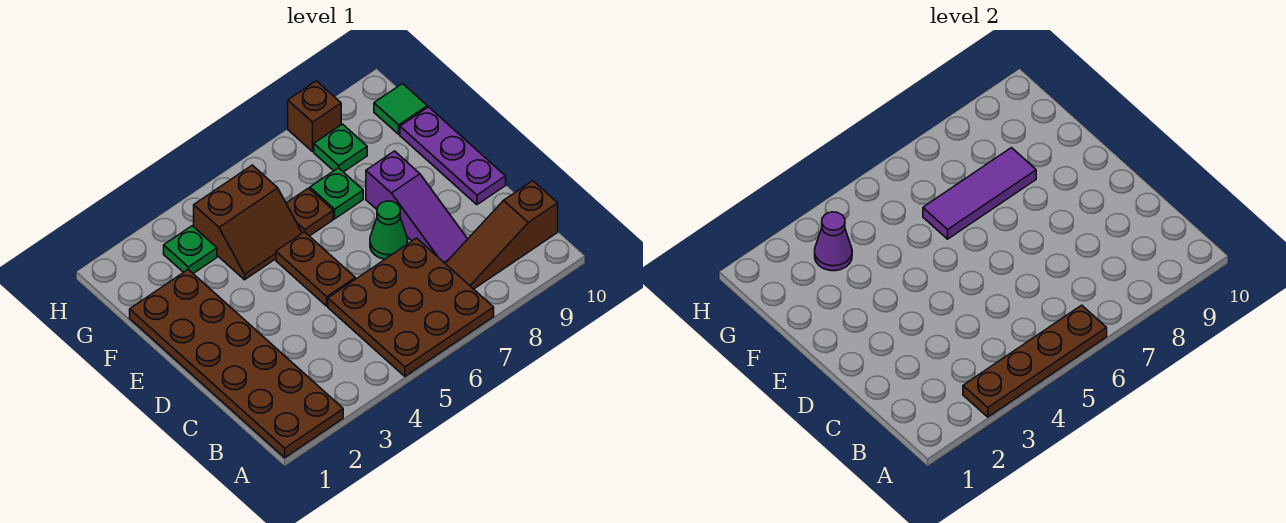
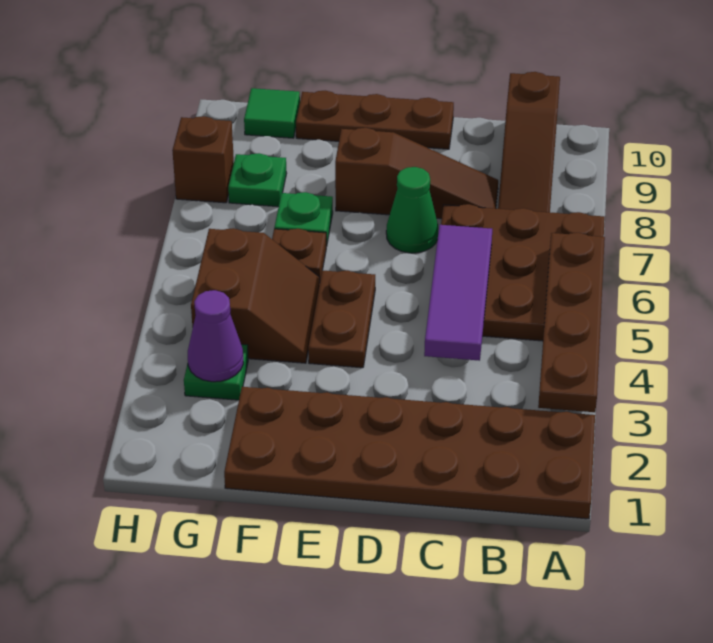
purple 1x3 slope [366,151,467,263] -> brown 1x3 slope [335,128,498,219]
brown 1x2 plate [276,232,355,306] -> brown 1x2 plate turned to [308,270,375,368]
purple 1x3 plate [400,107,506,205] -> brown 1x3 plate [296,91,454,149]
purple 1x3 tile [923,148,1036,239] -> purple 1x3 tile moved to [424,225,492,361]

